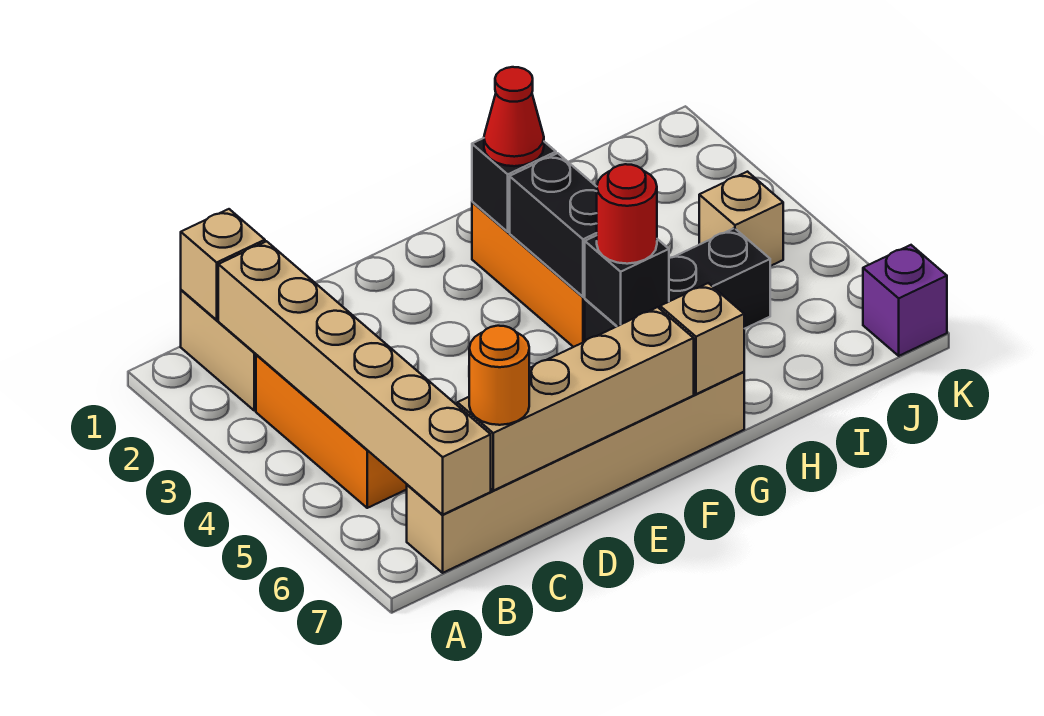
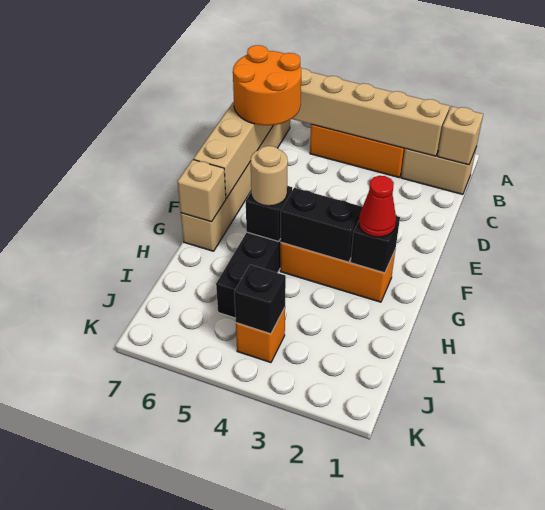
orange 1x1 round brick [469,326,529,425] -> orange 2x2 round brick [233,45,301,125]
red 1x1 round brick [597,164,657,264] -> tan 1x1 round brick [251,146,288,206]
tan 1x1 brick [699,172,783,266] -> orange 1x1 brick [236,308,285,363]
none -> black 1x1 brick [234,265,286,334]
purple 1x1 brick [863,245,947,356] -> none

